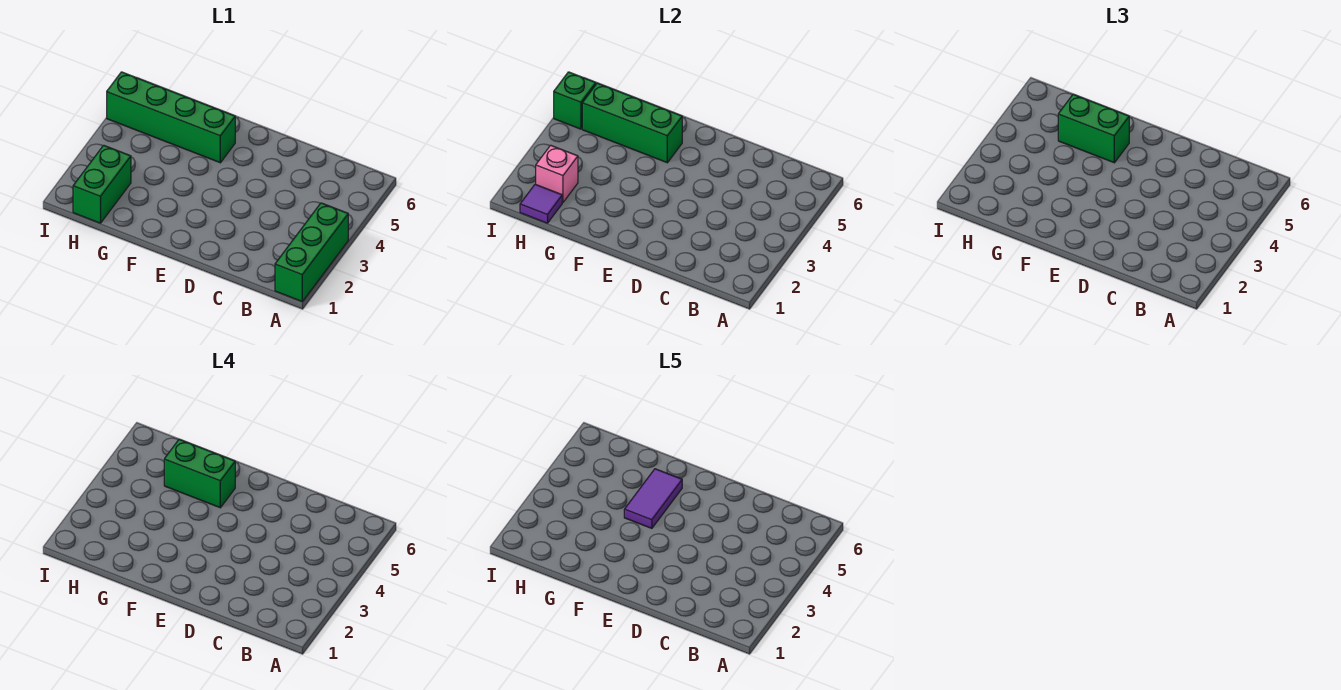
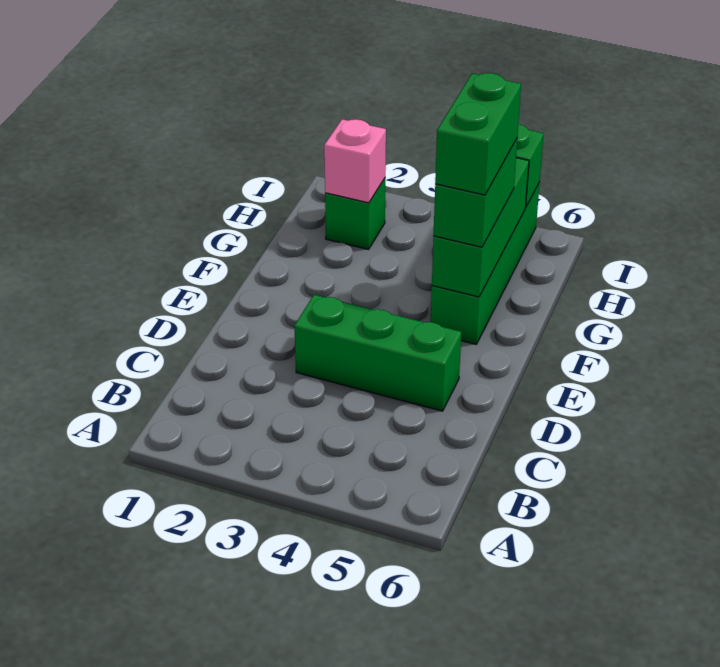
green 1x3 brick [275,203,348,301] -> green 1x3 brick moved to [294,295,461,411]
purple 1x2 tile [624,469,682,528] -> none
green 1x2 brick [73,145,131,223] -> green 1x1 brick [325,178,385,249]
purple 1x1 tile [520,184,562,223] -> none

